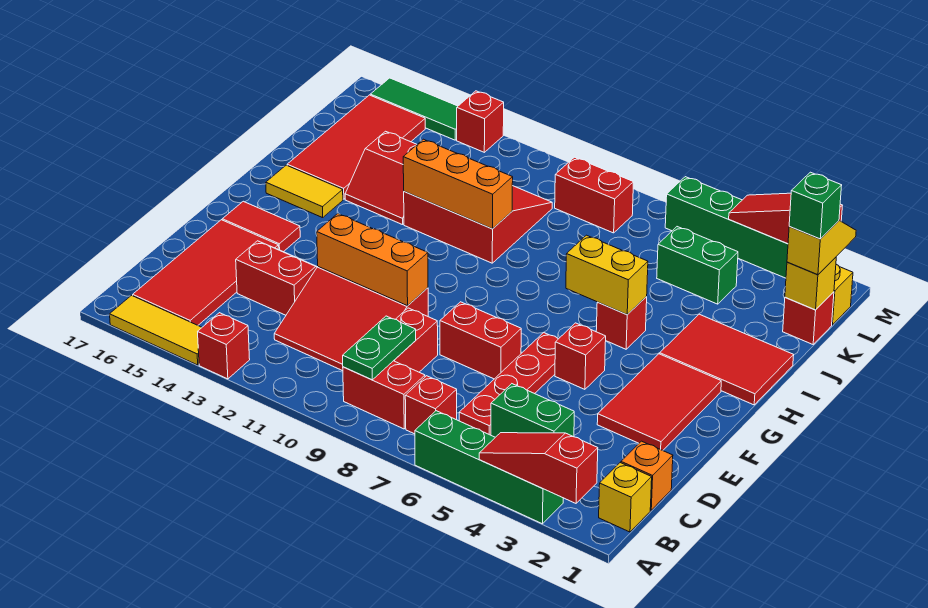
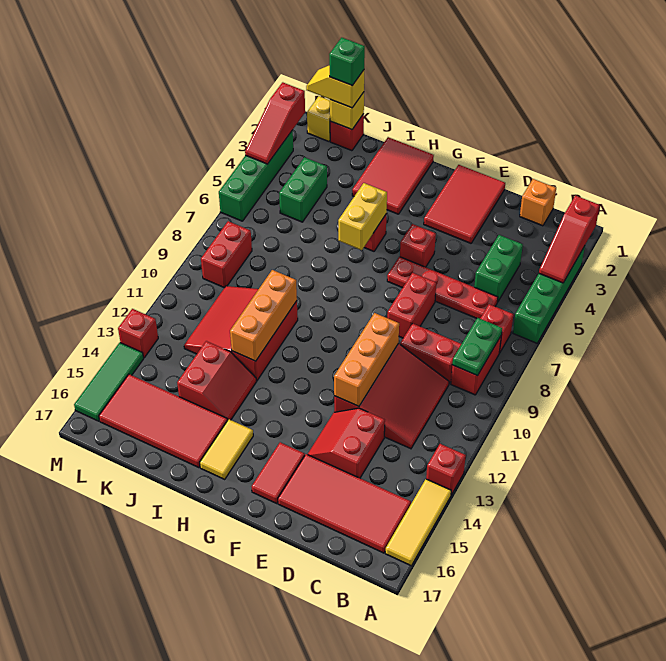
yellow 1x1 brick [599,463,652,532] -> none
green 1x2 plate [343,316,416,380] -> green 1x2 plate turned to [452,318,502,376]
red 2x3 tile [597,354,721,450] -> red 2x3 tile turned to [424,165,505,243]

